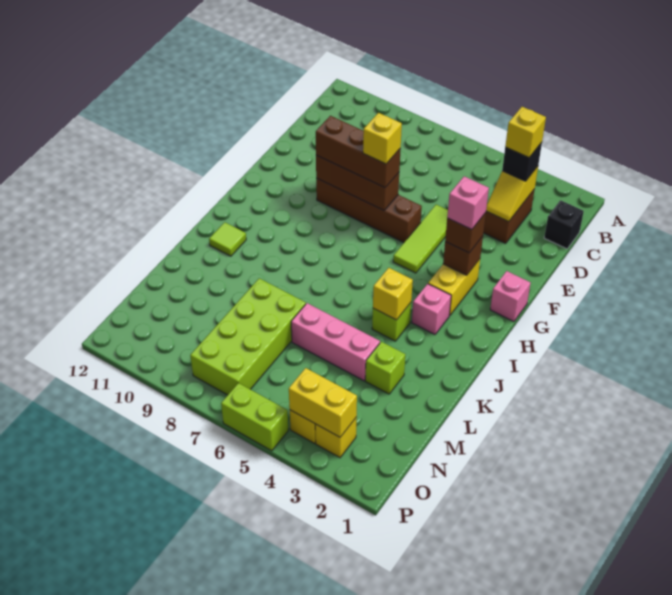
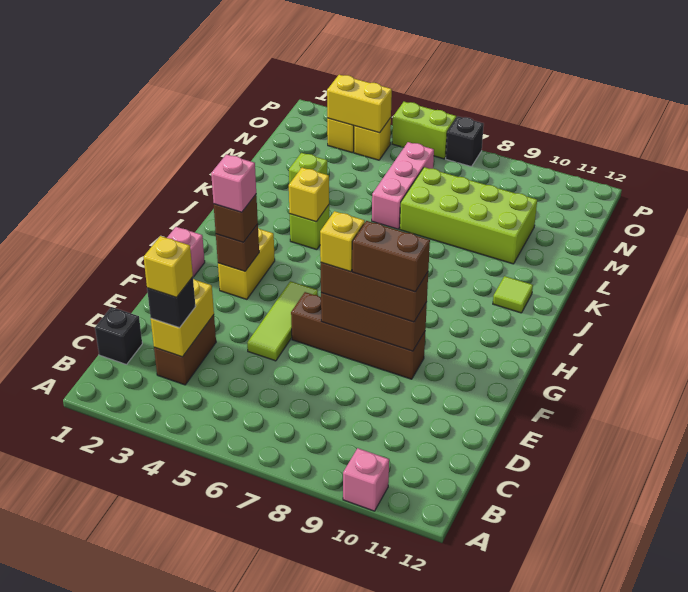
yellow 1x2 slope [486,167,538,222] -> yellow 1x2 brick [151,279,214,357]
none -> brown 1x2 brick [352,221,430,292]
pink 1x1 brick [412,284,451,334] -> pink 1x1 brick moved to [343,448,389,511]
pink 1x3 brick [291,303,380,381] -> pink 1x3 brick turned to [372,142,434,229]
lime 2x4 brick [190,278,306,395] -> lime 2x4 brick turned to [400,167,537,264]
none -> black 1x1 brick [446,116,484,167]

